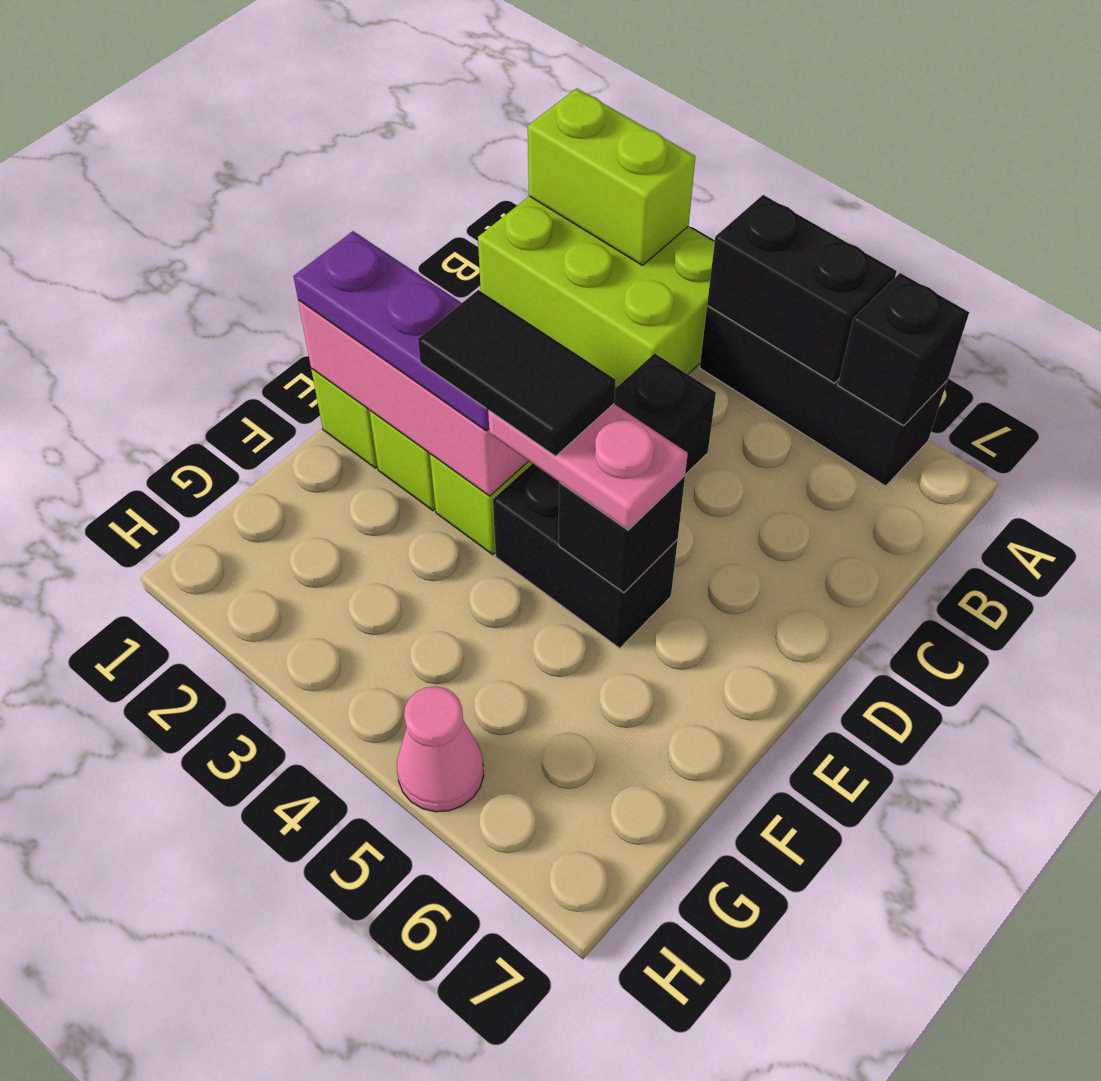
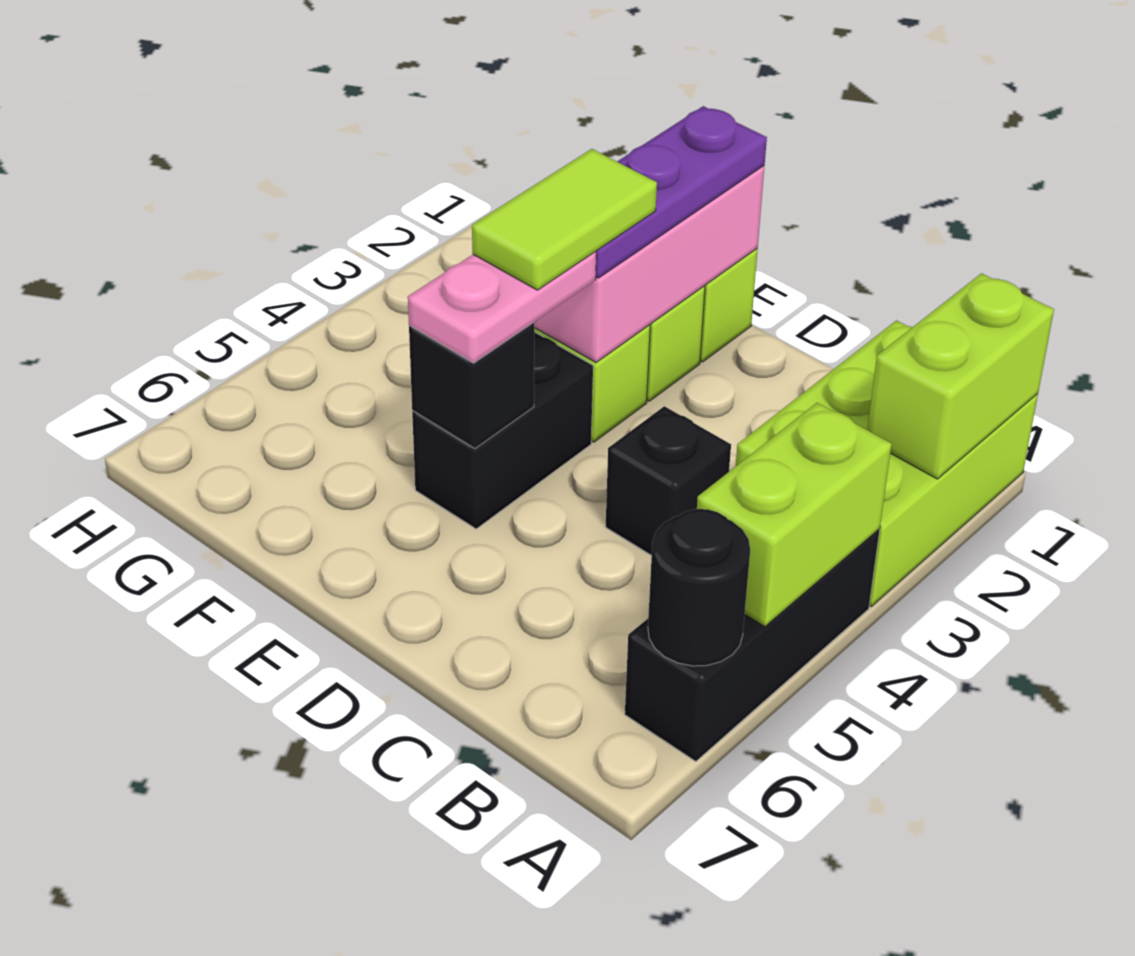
black 1x2 brick [707,195,897,383] -> lime 1x2 brick [697,403,892,627]
black 1x1 brick [838,273,969,426] -> black 1x1 round brick [648,509,750,666]
black 1x2 tile [418,290,616,456] -> lime 1x2 tile [472,149,657,290]
pink 1x1 cone [397,686,484,812] -> none

